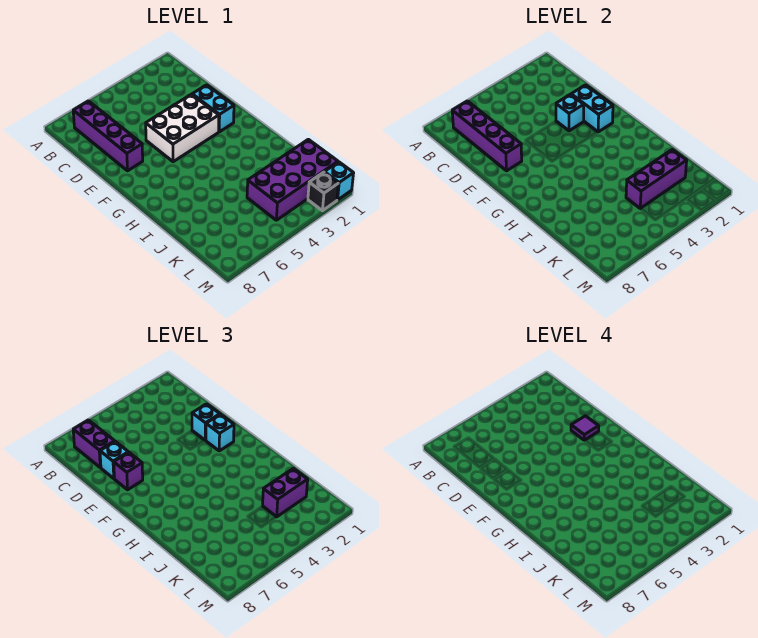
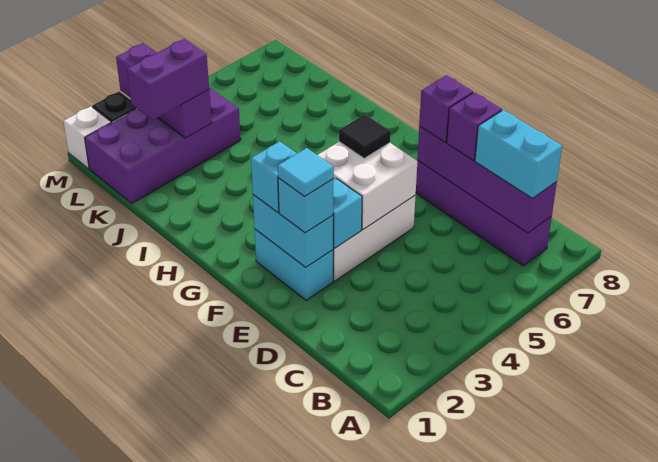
purple 1x2 brick [73,420,115,468] -> cyan 1x2 brick [475,110,562,198]
cyan 1x1 brick [100,441,128,479] -> purple 1x1 brick [447,92,502,160]
purple 1x1 tile [571,416,599,440] -> cyan 1x1 tile [278,148,334,196]
none -> white 2x2 brick [318,142,417,229]
none -> black 1x1 tile [339,115,391,158]
purple 1x3 brick [626,150,687,209] -> purple 1x3 brick turned to [116,43,212,138]
cyan 1x1 brick [324,162,354,200] -> white 1x1 brick [63,106,111,169]

